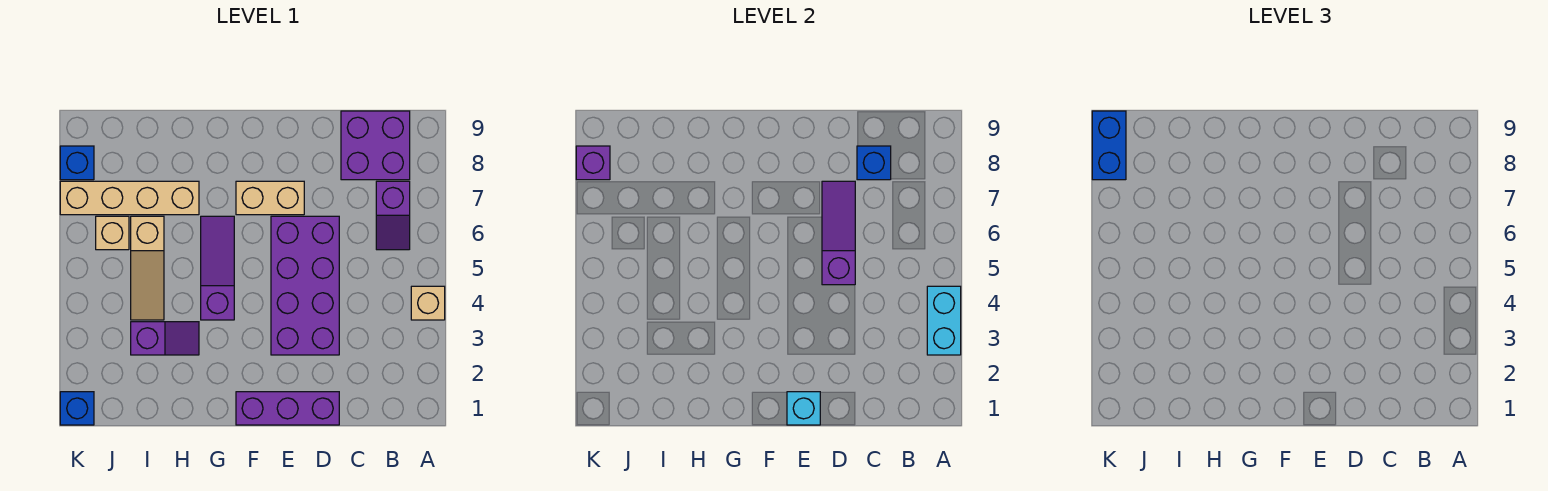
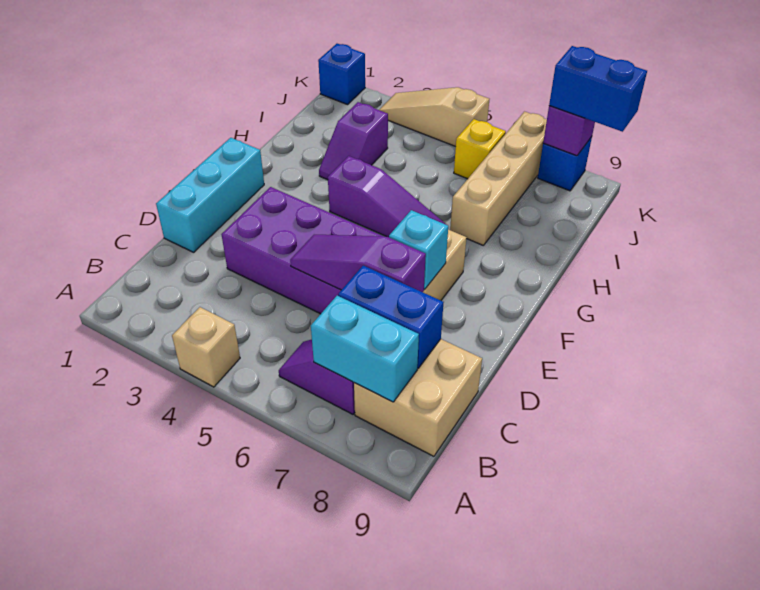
cyan 1x2 brick [927,286,961,355] -> cyan 1x2 brick moved to [311,296,419,402]
purple 2x2 brick [341,111,410,180] -> tan 2x2 brick [354,339,482,456]
blue 1x1 brick [857,146,891,180] -> blue 1x2 brick [338,266,444,368]
purple 1x3 brick [236,392,339,425] -> cyan 1x3 brick [156,138,264,252]
purple 1x3 slope [822,181,855,285] -> purple 1x3 slope turned to [290,235,426,292]
cyan 1x1 brick [787,392,820,425] -> cyan 1x1 brick moved to [389,210,448,289]
tan 1x3 slope [131,216,164,320] -> tan 1x3 slope moved to [379,87,489,147]
tan 1x1 brick [96,216,129,250] -> yellow 1x1 brick [454,119,506,179]

